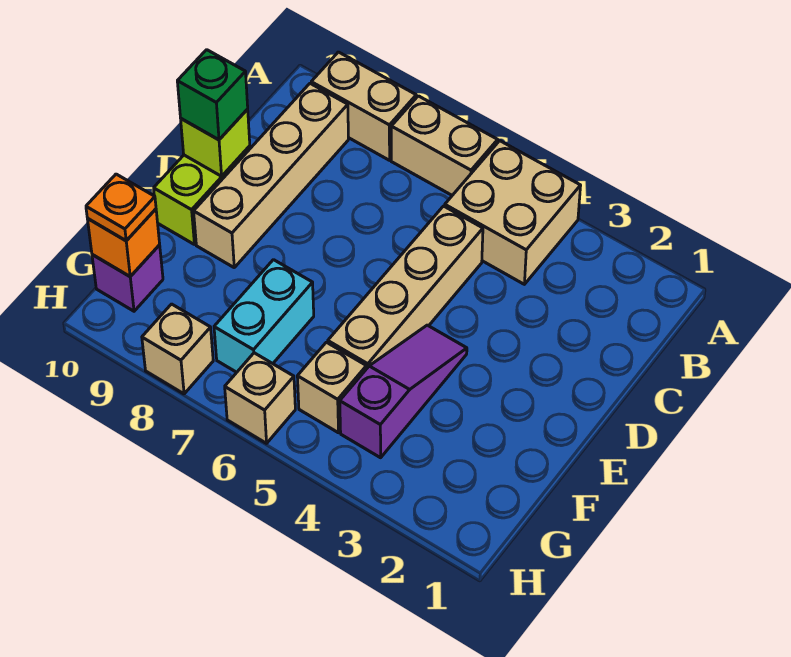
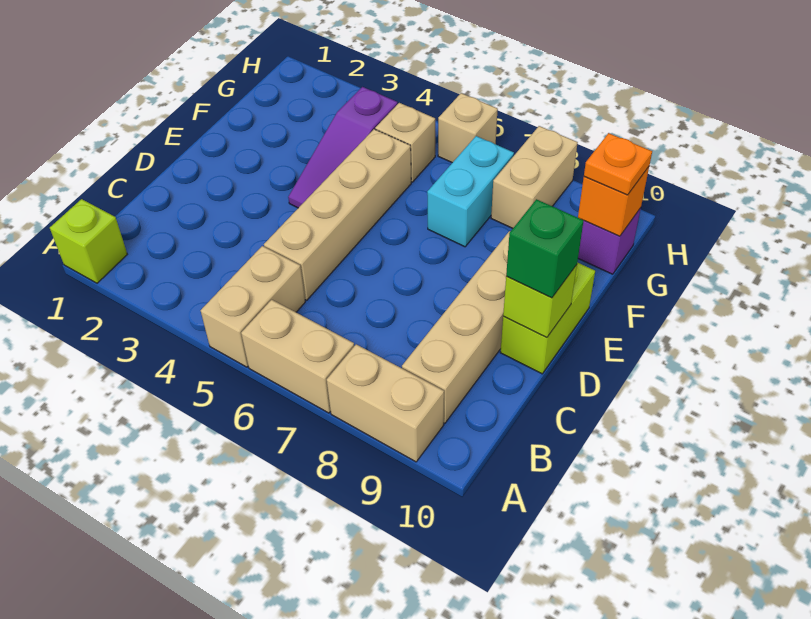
none -> lime 1x1 brick [50,199,127,283]
tan 2x2 brick [445,141,581,284] -> tan 1x2 brick [201,246,305,367]
tan 1x1 brick [142,304,213,394] -> tan 1x2 brick [491,126,578,228]

